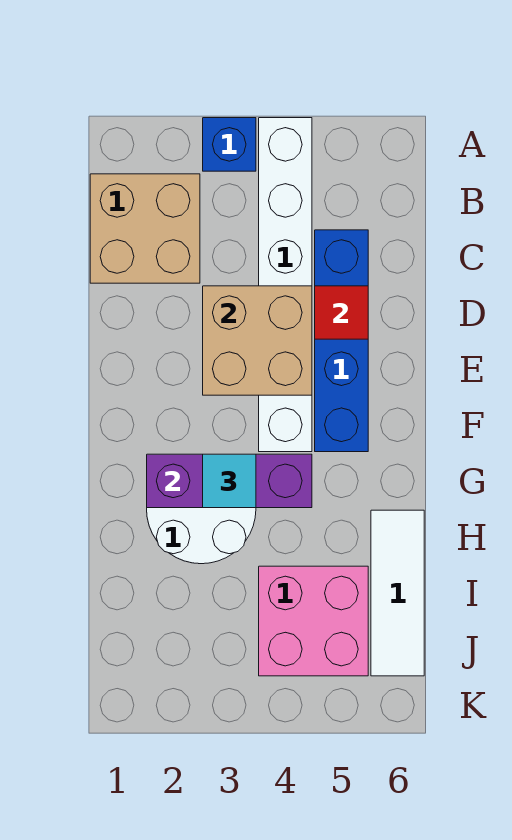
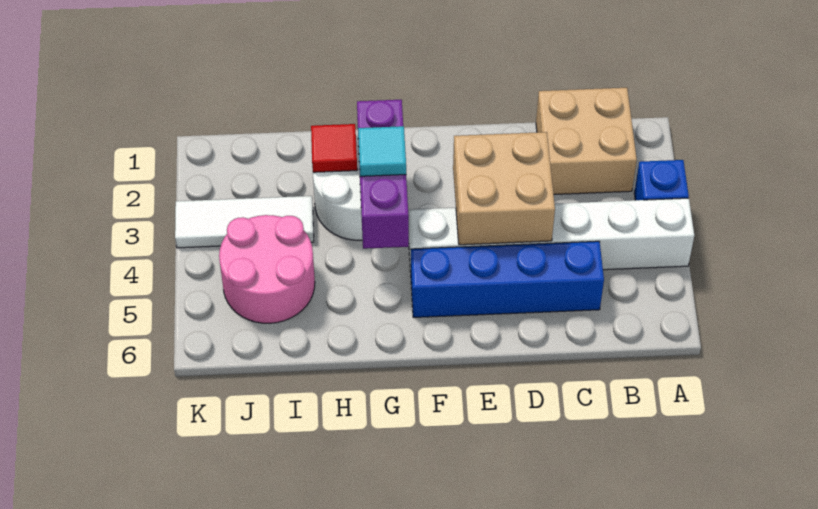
red 1x1 tile [315,286,368,339] -> red 1x1 tile moved to [311,124,357,172]
white 1x3 tile [371,510,424,676] -> white 1x3 tile moved to [175,196,314,248]
pink 2x2 brick [259,566,368,676] -> pink 2x2 round brick [219,215,315,323]

